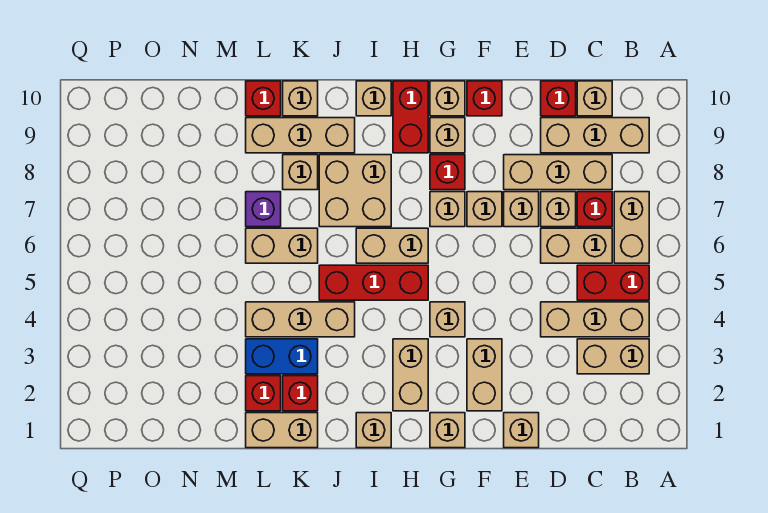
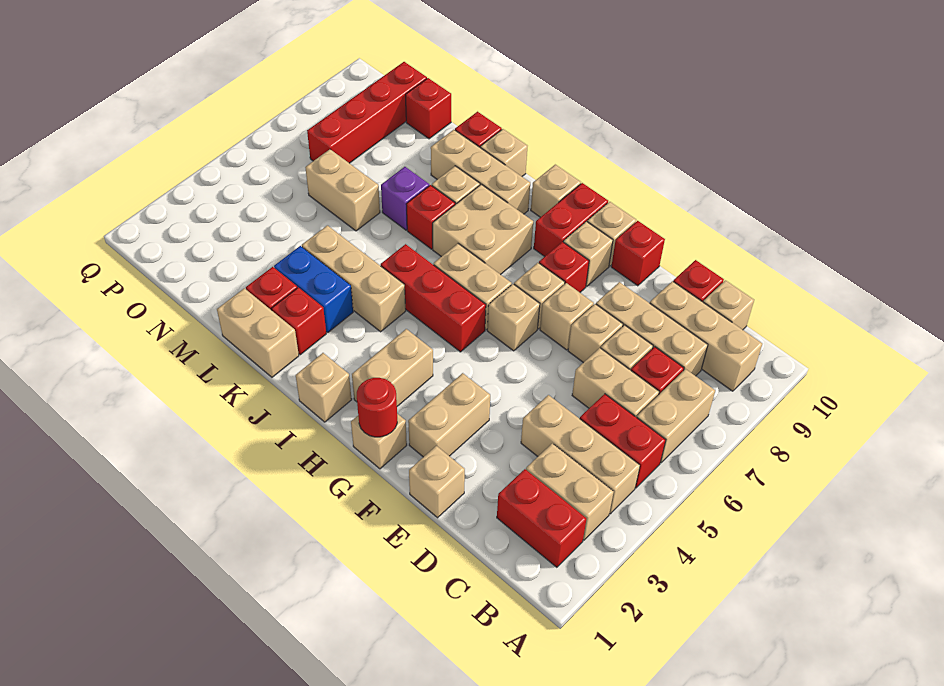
none -> red 1x2 brick [497,469,587,567]
none -> red 1x1 round brick [357,378,397,437]
tan 1x1 brick [430,302,465,337] -> tan 1x1 brick moved to [487,284,540,351]
tan 1x2 brick [246,228,318,263] -> tan 1x2 brick moved to [305,149,380,231]
none -> red 1x1 brick [406,185,455,249]
none -> red 1x1 brick [405,78,451,139]
none -> red 1x4 brick [307,62,427,163]

